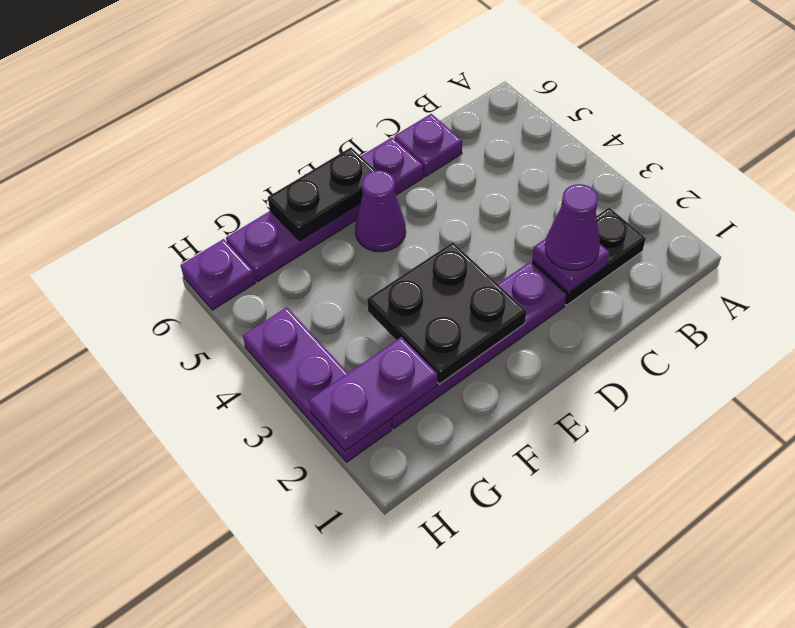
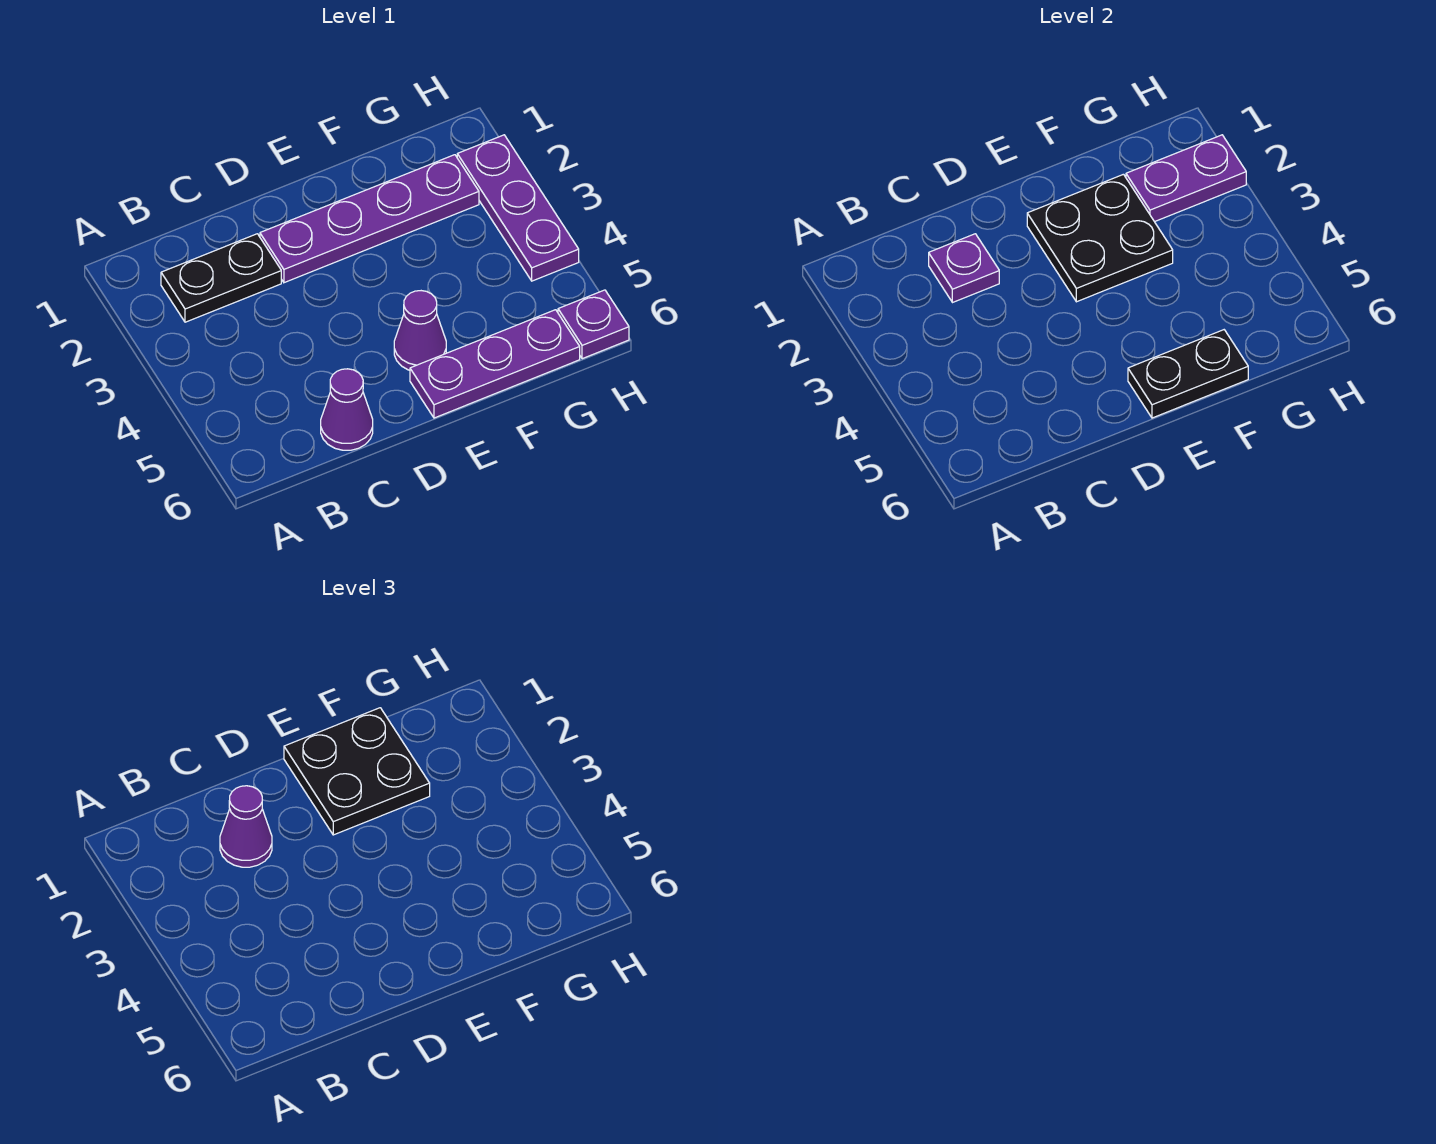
purple 1x1 plate [394,114,462,177] -> purple 1x1 cone [321,369,373,450]
purple 1x4 plate [226,137,423,281] -> purple 1x3 plate [410,310,580,418]
none -> black 2x2 plate [284,708,430,835]

